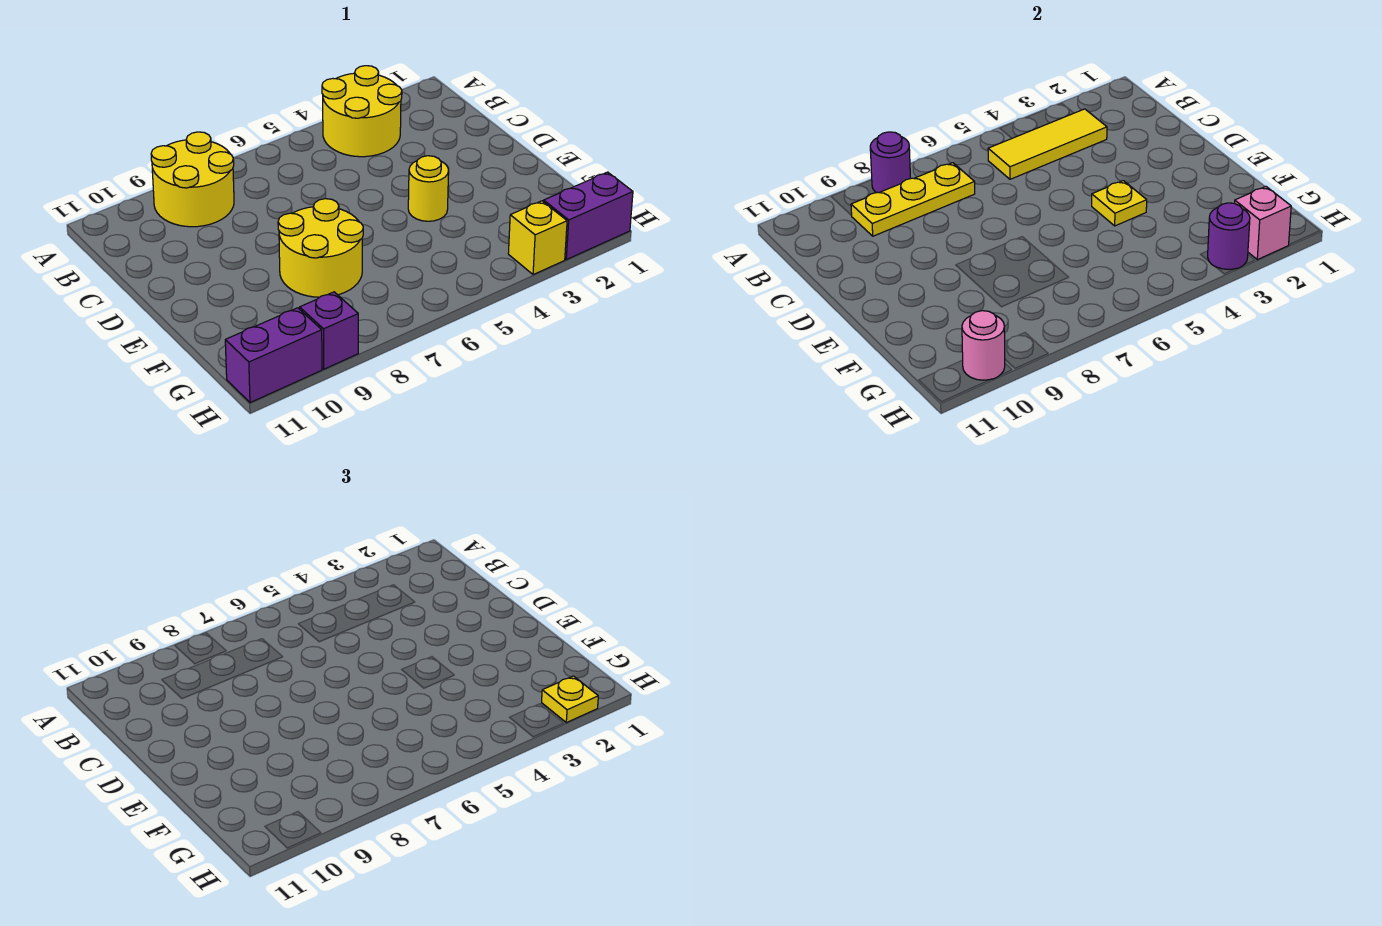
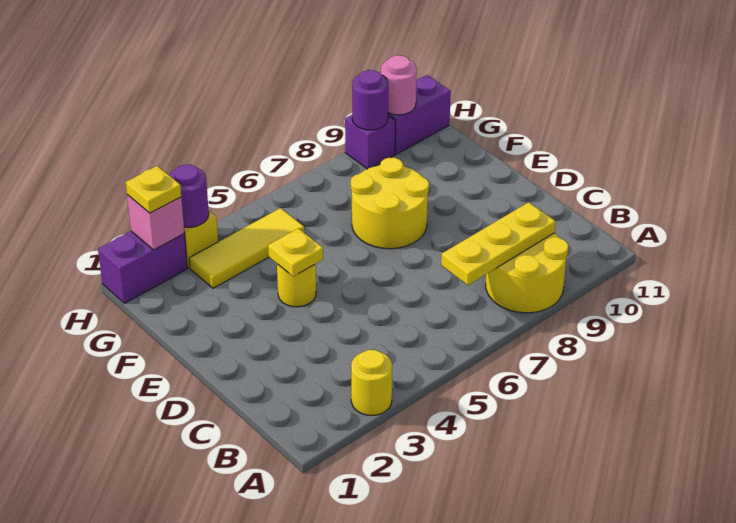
yellow 2x2 round brick [322,66,402,157] -> yellow 1x1 round brick [351,350,392,415]
purple 1x1 round brick [870,132,910,193] -> purple 1x1 round brick moved to [352,70,388,130]
yellow 1x3 tile [988,109,1107,179] -> yellow 1x3 tile moved to [189,208,304,288]

